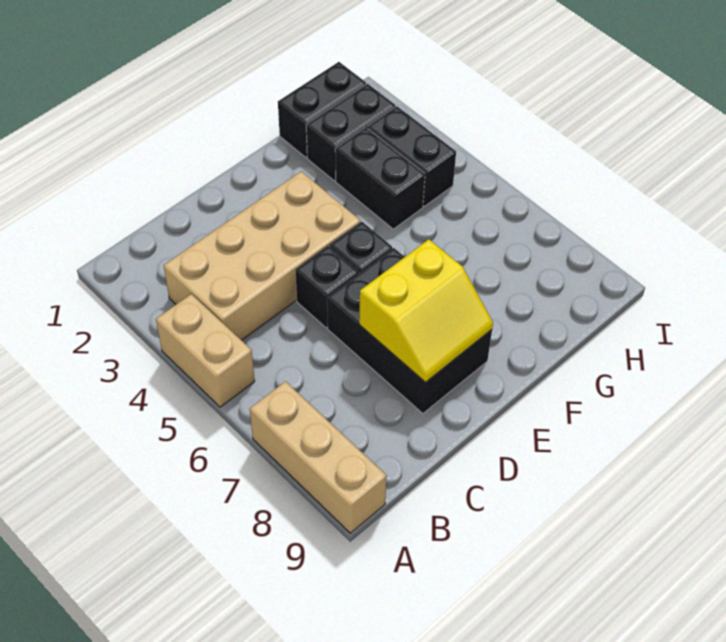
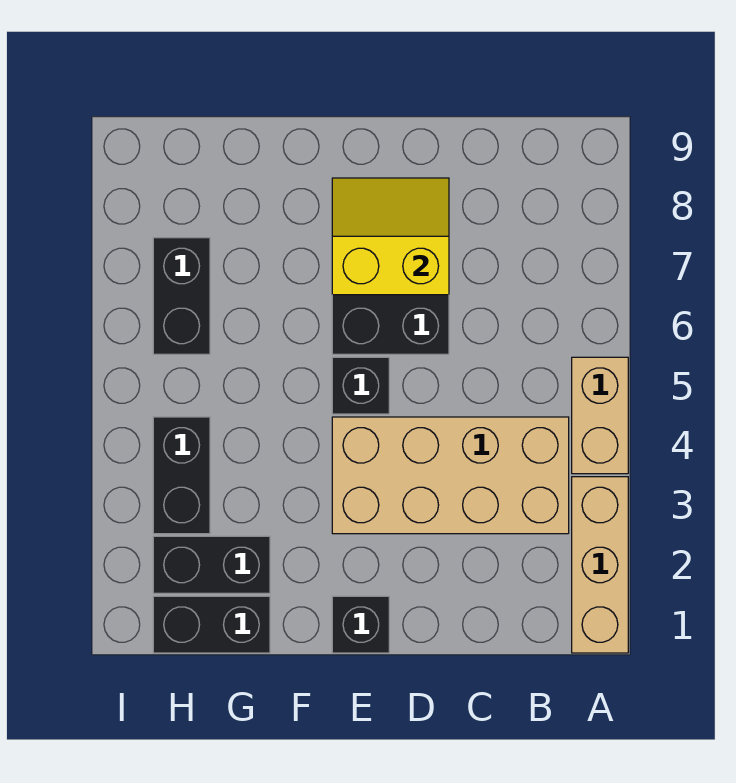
tan 1x3 brick [250,381,387,533] -> tan 1x3 brick moved to [572,477,628,653]
black 1x1 brick [296,246,358,328] -> black 1x1 brick moved to [332,596,389,653]
black 1x2 brick [335,127,425,229] -> black 1x2 brick moved to [153,238,210,354]

